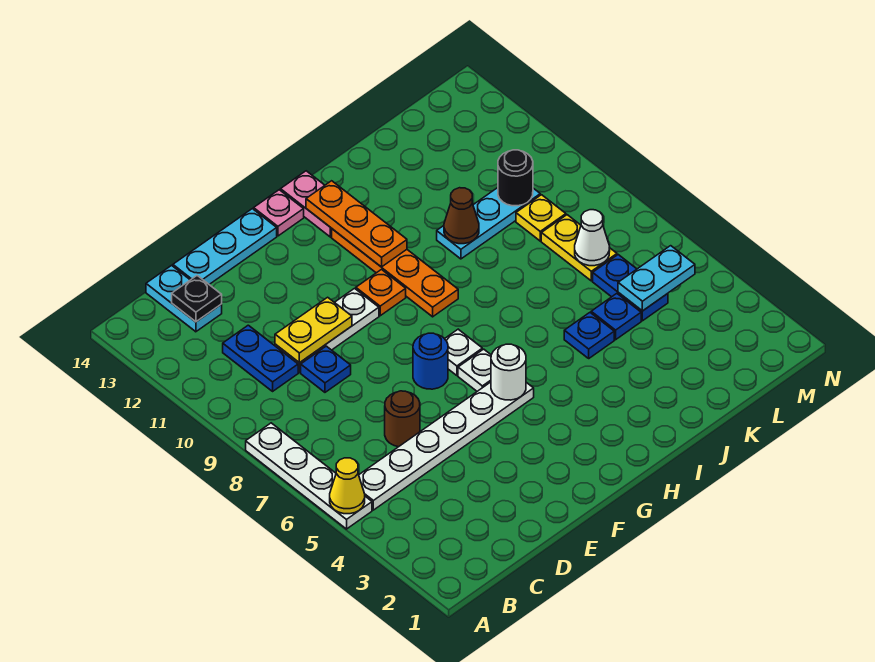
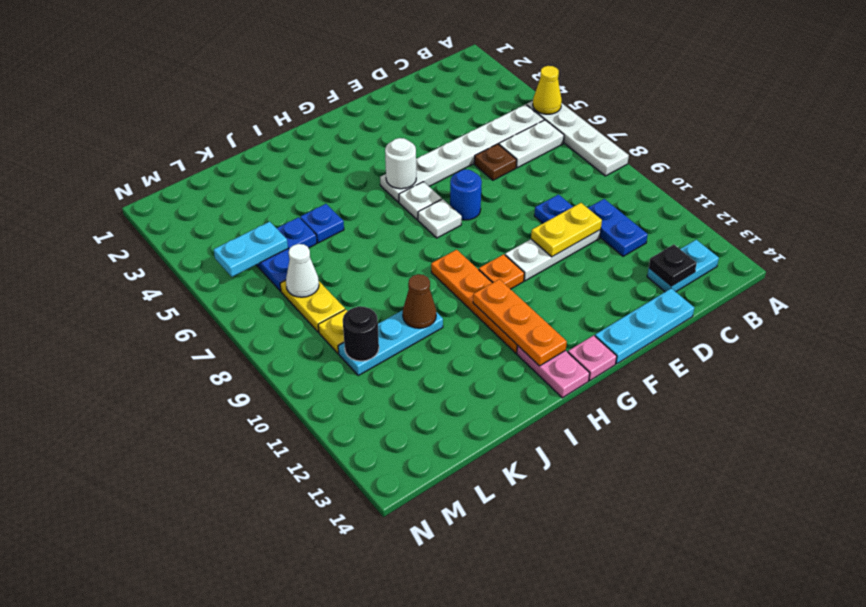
none -> white 1x2 plate [499,120,564,168]
cyan 1x2 plate [146,265,222,332] -> cyan 1x2 plate turned to [647,240,719,292]
brown 1x1 round brick [385,391,420,447] -> brown 1x1 plate [474,144,517,180]

